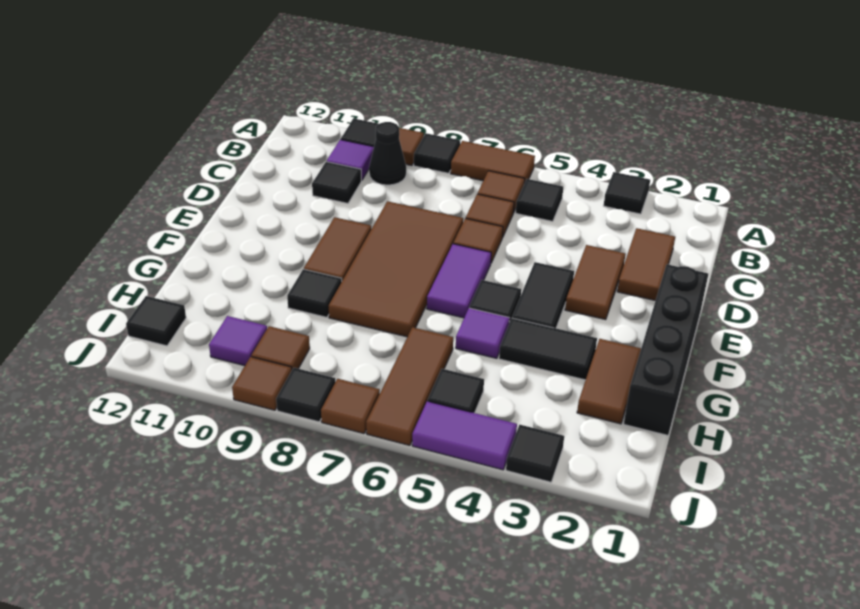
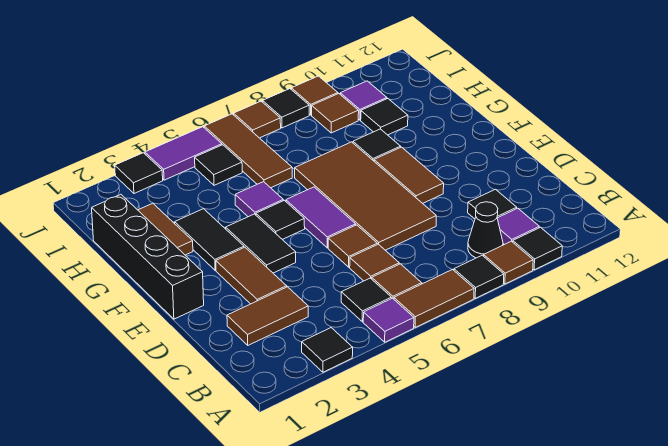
none -> purple 1x1 tile [363,298,414,342]
brown 1x2 tile [617,228,675,301] -> brown 1x2 tile turned to [227,287,308,345]
black 1x2 tile [499,318,597,380] -> black 1x2 tile turned to [175,209,244,270]
black 1x1 tile [126,296,186,346] -> black 1x1 tile moved to [361,99,408,135]

